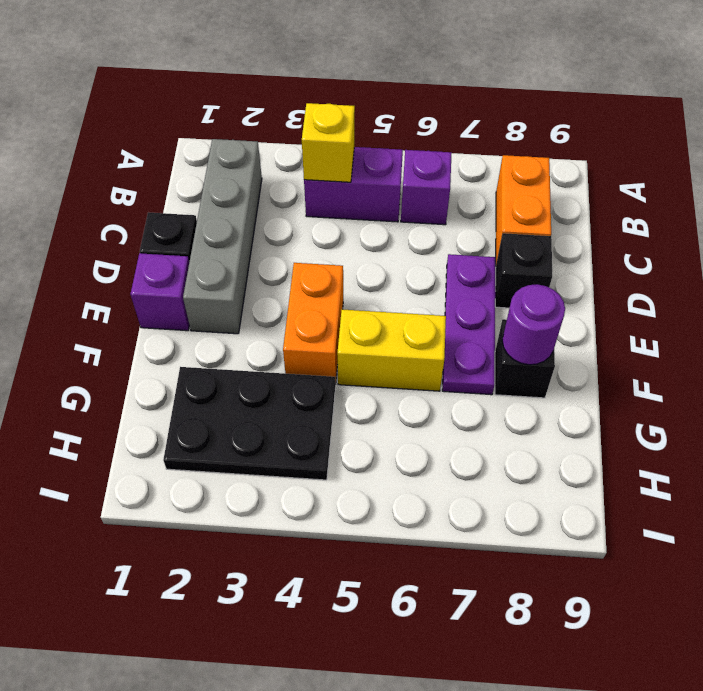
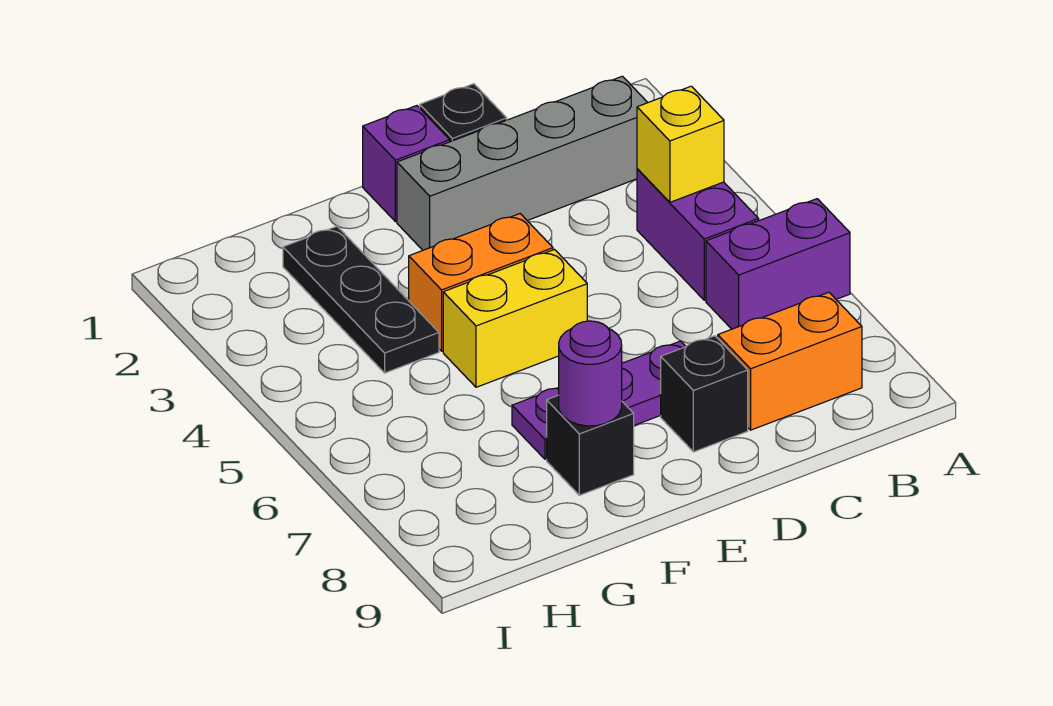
purple 1x1 brick [401,150,451,225] -> purple 1x2 brick [706,199,850,329]
yellow 1x2 brick [337,309,446,391] -> yellow 1x2 brick turned to [443,250,587,387]
black 2x3 plate [163,367,335,480] -> black 1x3 plate [283,226,439,373]

